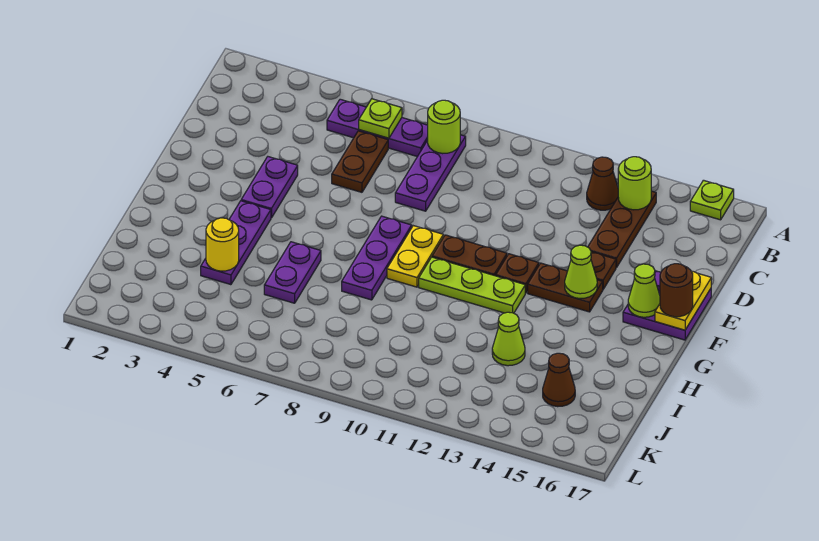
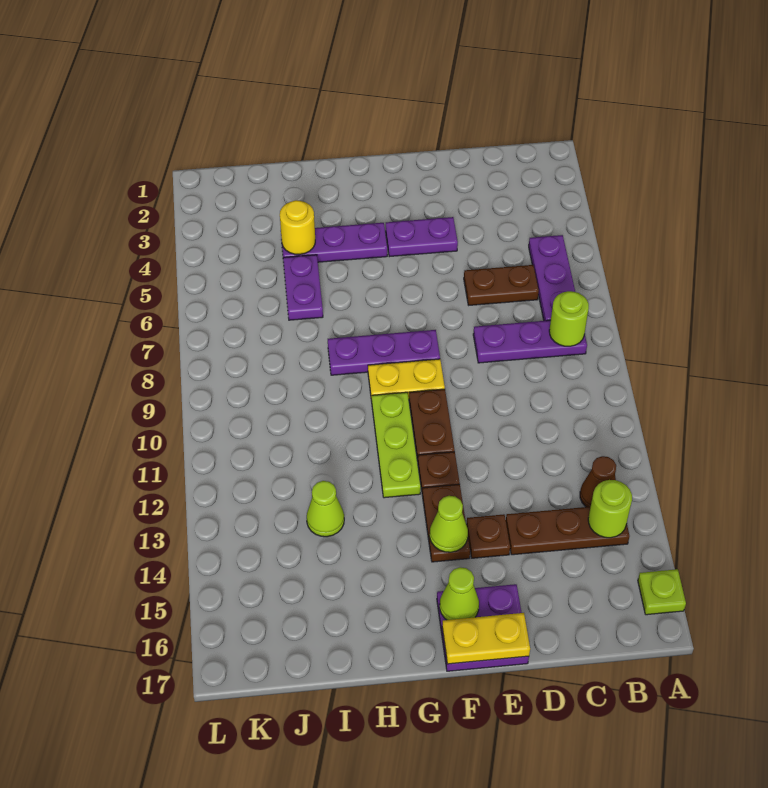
lime 1x1 plate [359,99,402,138] -> none
brown 1x1 round brick [660,264,693,317] -> none
purple 1x2 plate [264,242,321,303] -> purple 1x2 plate turned to [283,255,323,320]
brown 1x1 cone [543,353,575,407] -> none

